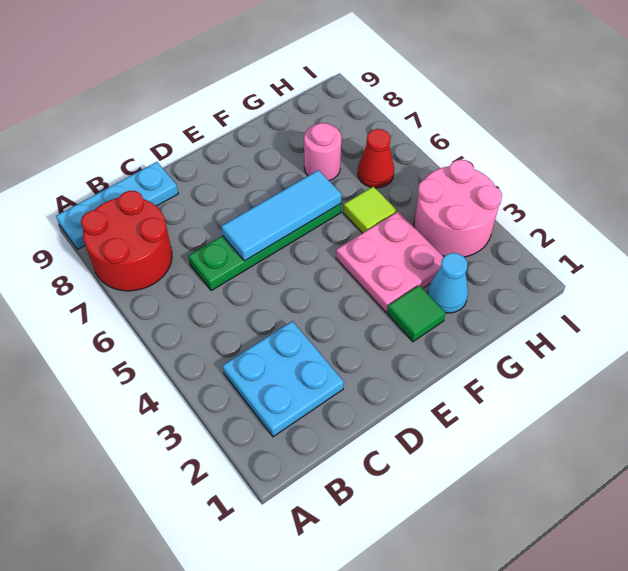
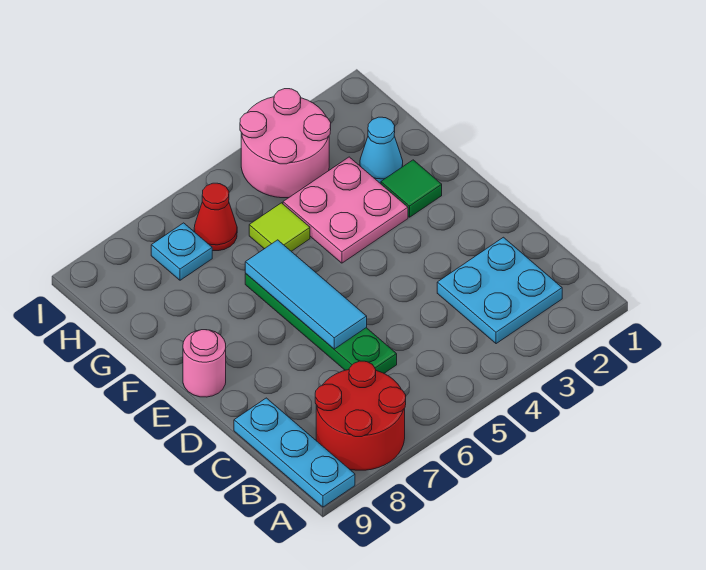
pink 1x1 round brick [304,123,342,181] -> pink 1x1 round brick moved to [183,330,226,397]
none -> cyan 1x1 plate [151,223,212,280]

